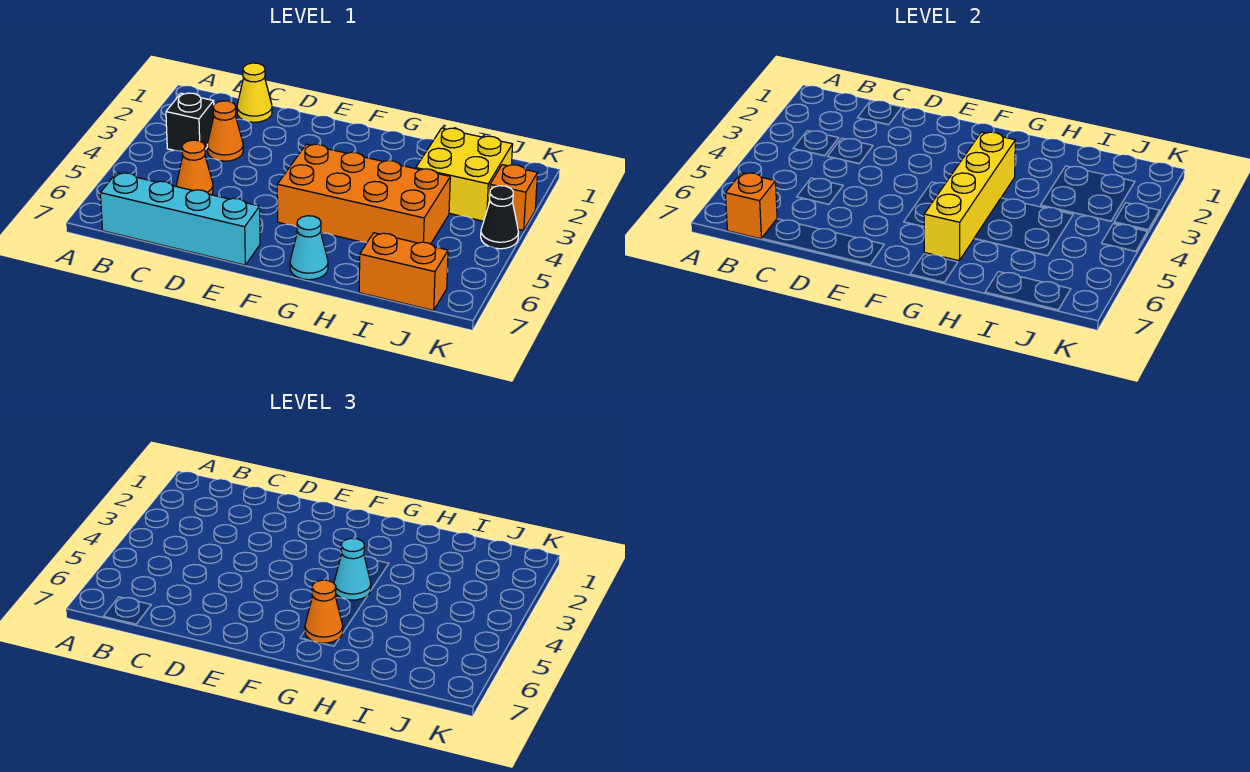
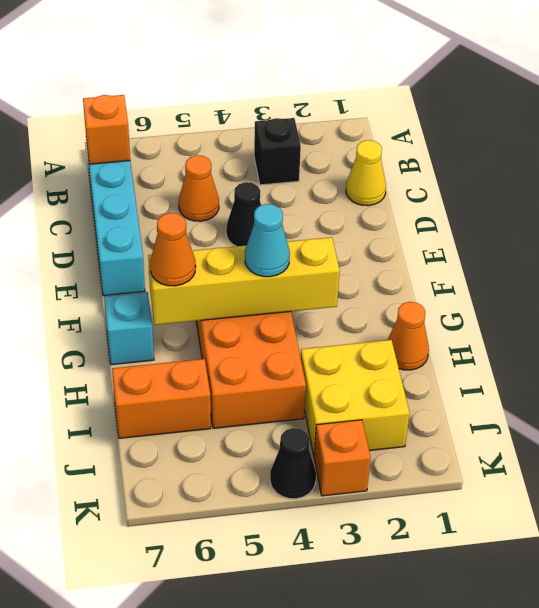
orange 1x1 cone [207,101,243,161] -> orange 1x1 cone moved to [388,302,429,370]
none -> black 1x1 cone [226,182,261,246]
cyan 1x1 cone [290,216,328,280] -> cyan 1x1 brick [104,292,154,365]
orange 1x2 brick [359,233,448,311] -> orange 1x2 brick turned to [112,359,211,438]

